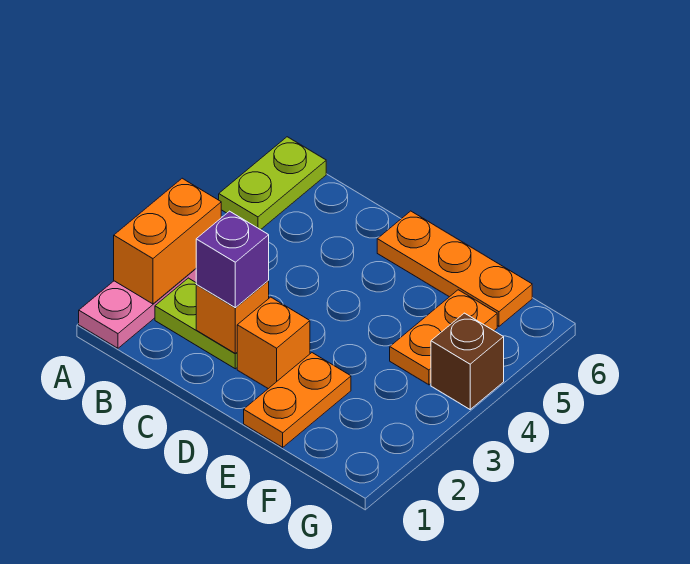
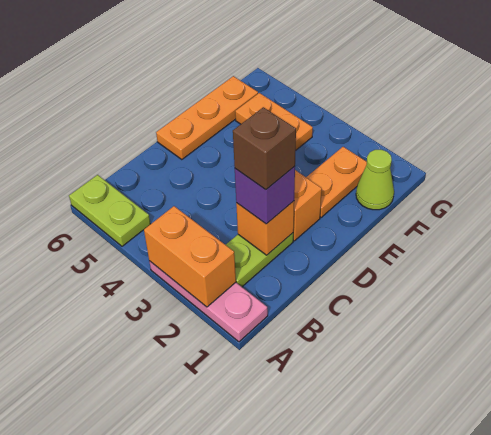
orange 1x2 plate [244,353,351,447] -> orange 1x2 plate turned to [306,147,367,218]
none -> lime 1x1 cone [356,150,394,210]
brown 1x1 brick [431,313,504,409] -> brown 1x1 brick moved to [233,107,296,190]

